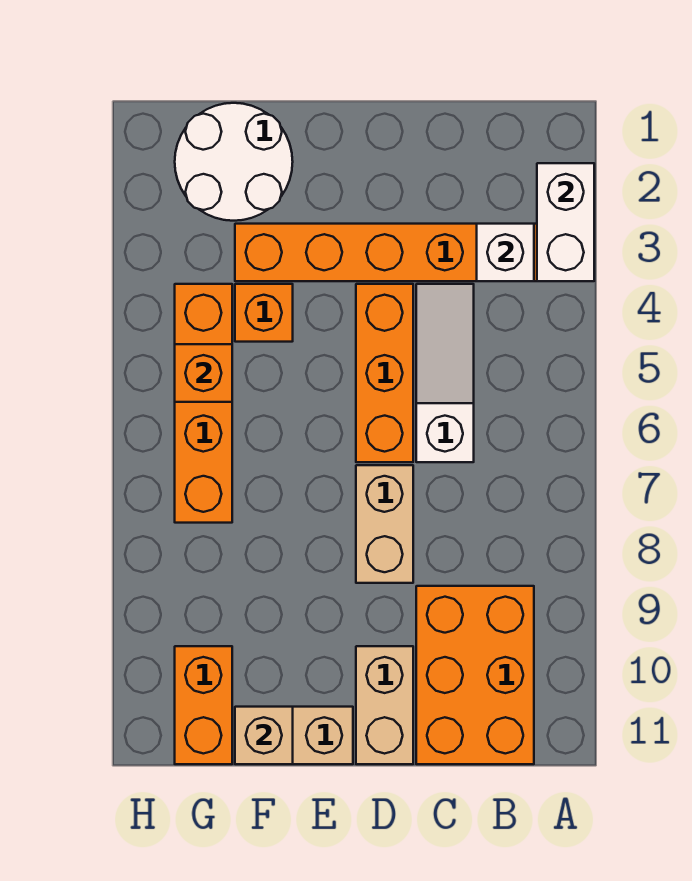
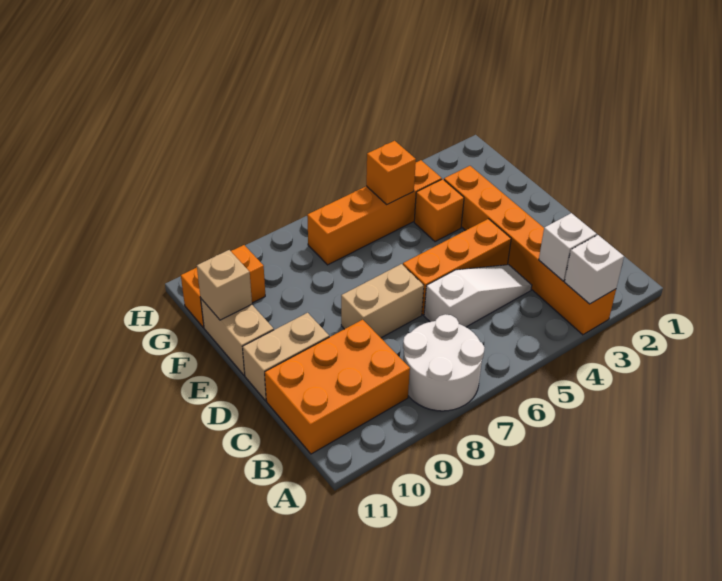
white 1x2 brick [537,163,594,281] -> white 1x1 brick [564,235,624,304]
white 2x2 round brick [175,103,293,221] -> white 2x2 round brick moved to [403,314,485,411]

